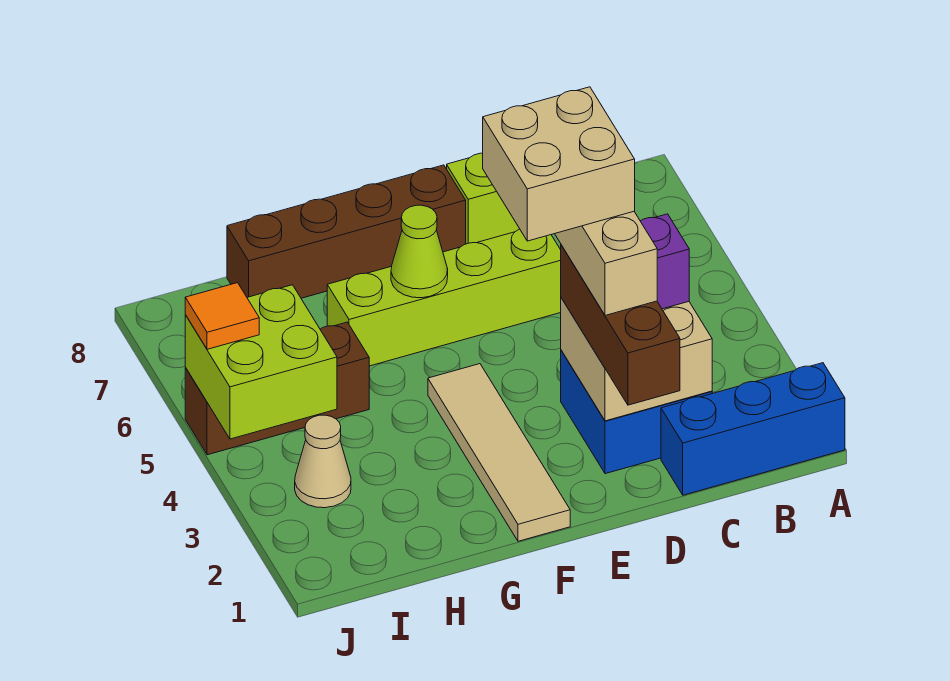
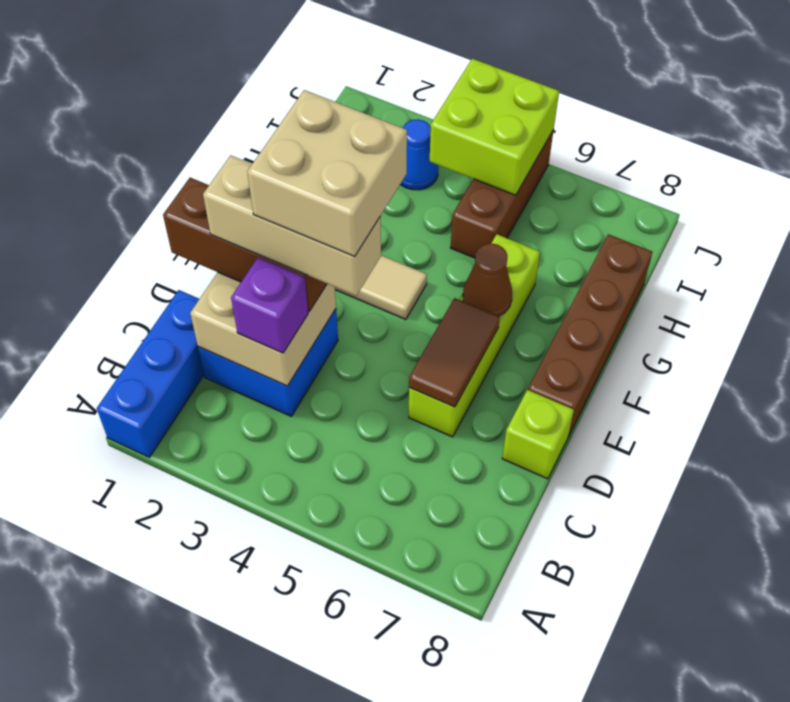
none -> brown 1x2 tile [409,298,500,407]
lime 1x1 cone [391,205,448,298] -> brown 1x1 cone [463,244,512,316]
tan 1x1 cone [295,415,351,508] -> blue 1x1 cone [400,119,438,190]
orange 1x1 tile [185,283,259,349] -> none

